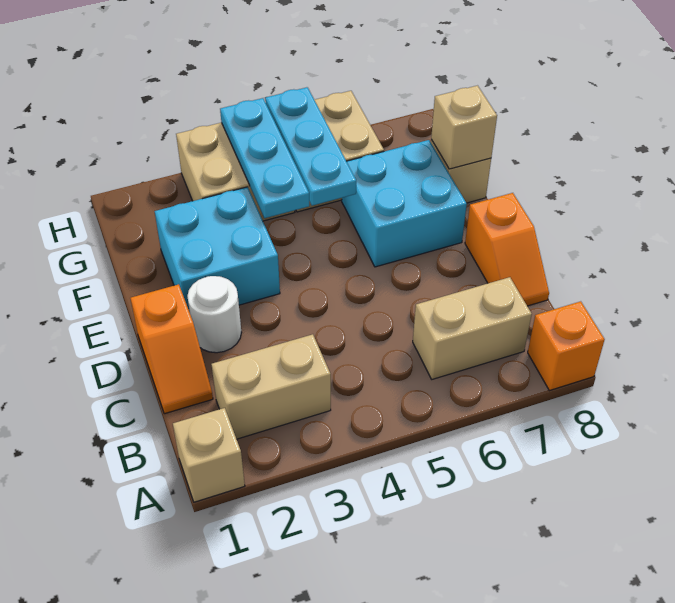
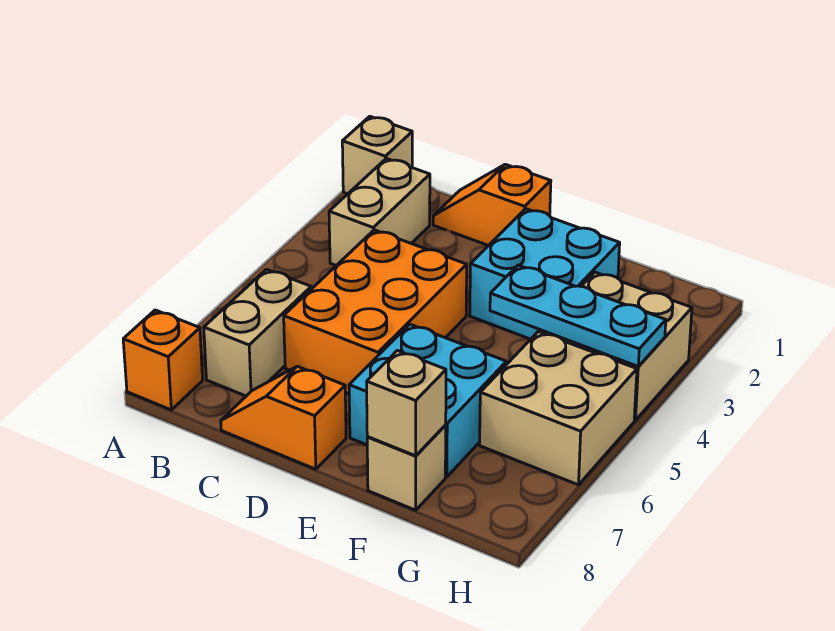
none -> orange 2x3 brick [284,230,467,394]
white 1x1 round brick [187,276,241,353] -> none
cyan 1x3 plate [265,87,356,206] -> none

